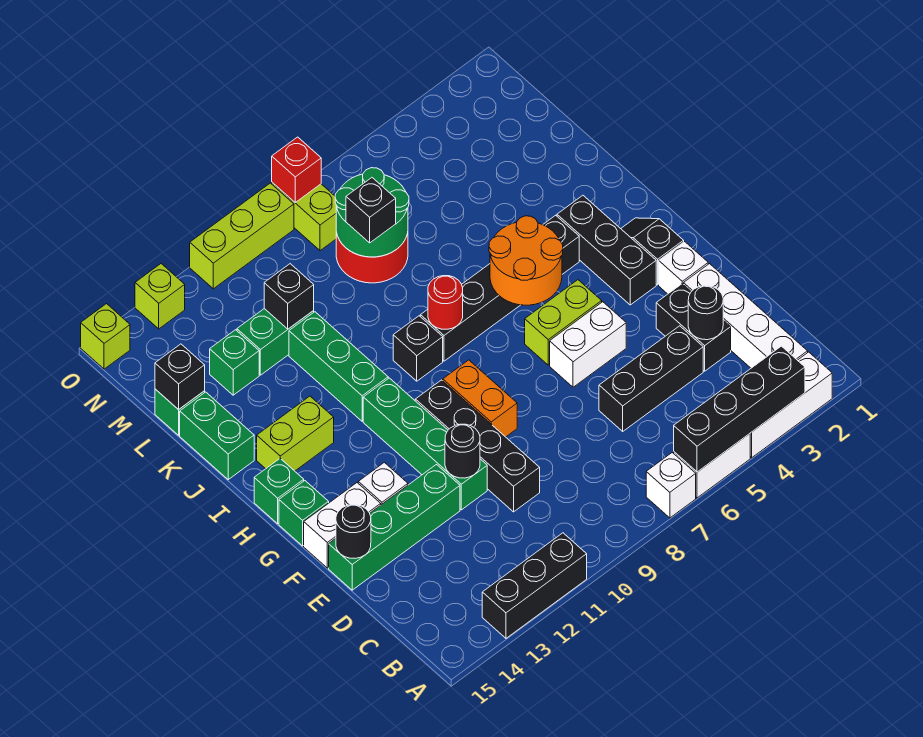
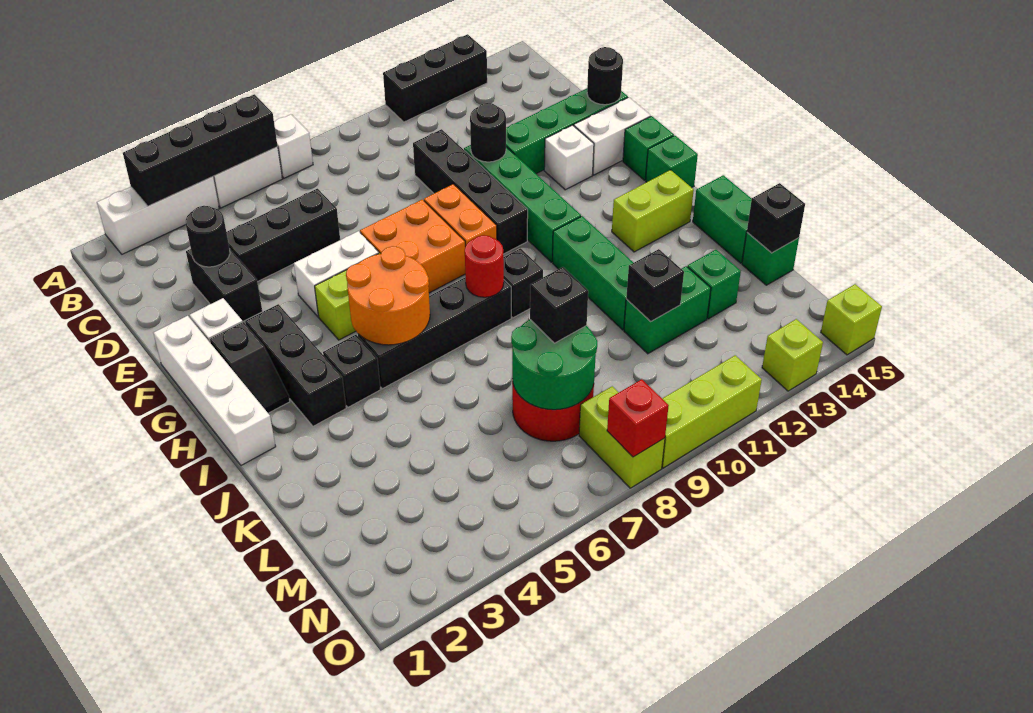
white 1x4 brick [684,264,808,368] -> white 1x4 brick moved to [154,316,276,465]
none -> orange 2x2 brick [360,199,465,293]

